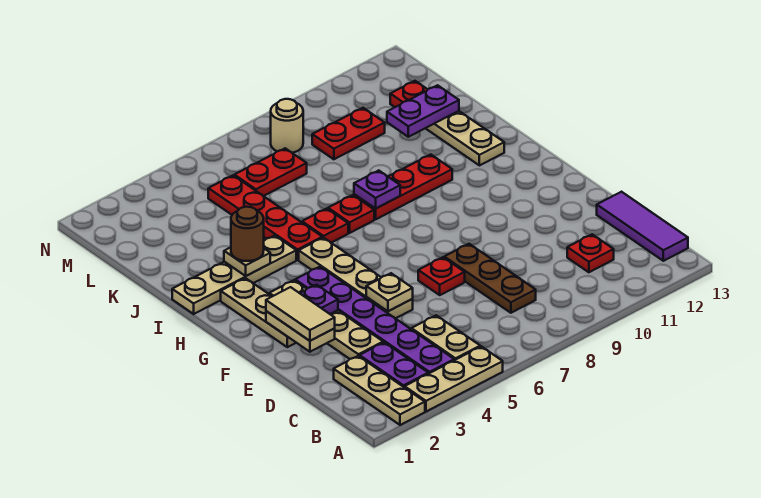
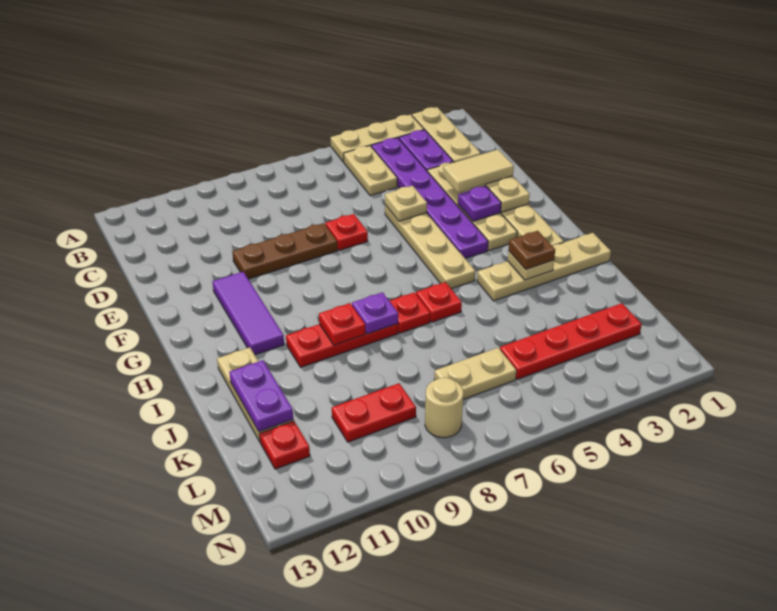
purple 1x3 tile [597,192,688,261] -> purple 1x3 tile moved to [212,272,284,355]
brown 1x3 plate [444,244,536,313] -> brown 1x3 plate turned to [232,223,338,279]
red 1x1 plate [567,234,614,272] -> red 1x1 plate moved to [319,303,365,345]
tan 1x2 tile [266,287,335,341] -> tan 1x2 tile turned to [443,150,514,193]
brown 1x1 round brick [231,207,264,261] -> brown 1x1 plate [509,231,555,269]
red 1x4 plate [208,175,322,260] -> red 1x4 plate turned to [500,303,642,379]
purple 1x2 plate [387,85,459,137] -> purple 1x2 plate turned to [229,360,293,432]
red 1x2 plate [234,148,307,196] -> tan 1x2 plate [434,348,516,399]

